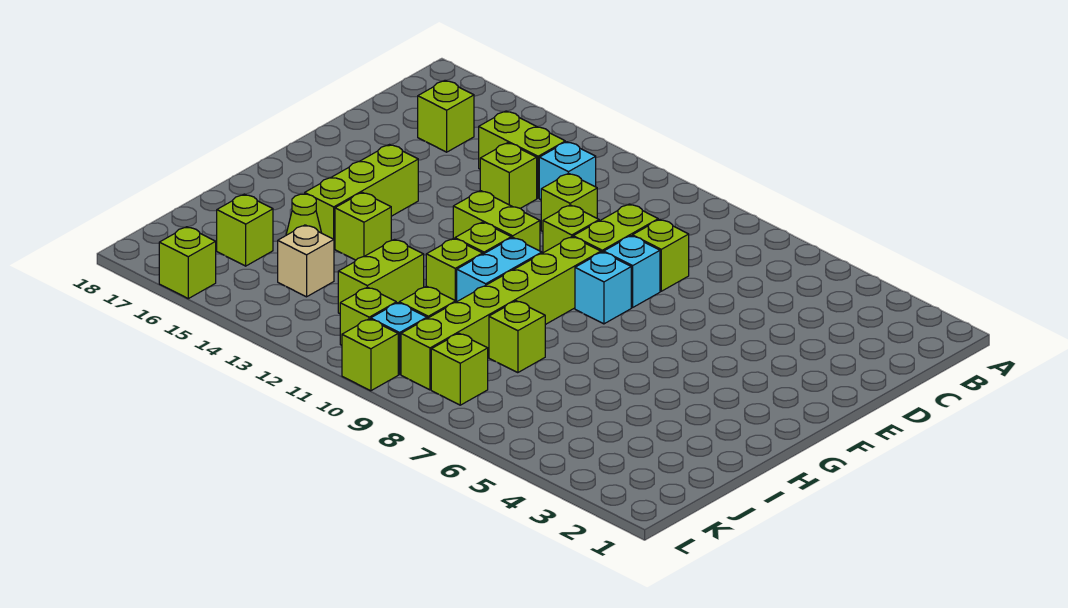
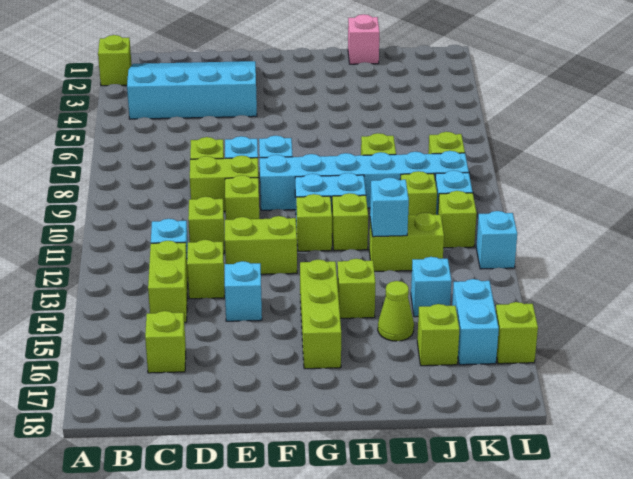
none -> cyan 3x4 slope [127,61,257,119]
none -> cyan 1x1 brick [225,261,262,321]
lime 1x6 brick [401,237,601,390] -> cyan 1x6 brick [260,151,469,210]
lime 1x2 brick [453,191,540,251] -> lime 1x2 brick turned to [225,216,297,274]
lime 1x3 brick [305,145,418,249] -> lime 1x3 brick turned to [300,260,341,369]
none -> pink 1x1 brick [348,14,380,64]
none -> cyan 1x1 brick [370,177,409,237]
tan 1x1 brick [278,225,334,297] -> cyan 1x1 brick [411,257,451,317]
none -> cyan 1x2 brick [452,279,499,365]
lime 1x1 brick [342,319,398,391] -> lime 1x1 brick moved to [98,35,132,86]
none -> cyan 1x1 brick [476,211,517,269]

